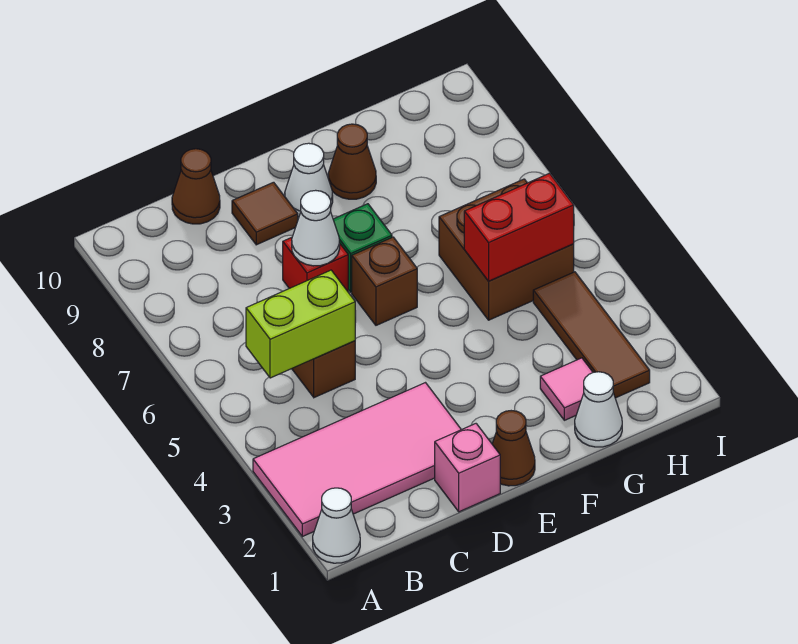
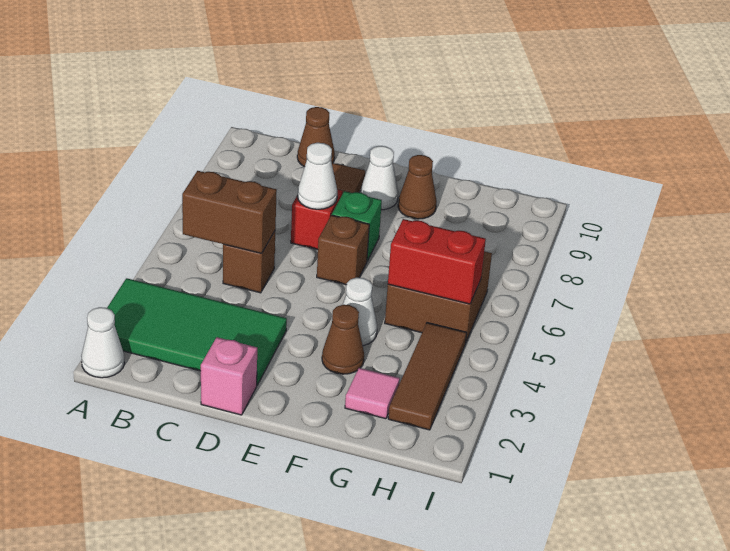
pink 2x4 tile [253,383,461,537] -> green 2x4 tile [107,278,287,385]
lime 1x2 brick [246,270,355,378] -> brown 1x2 brick [182,171,277,253]
brown 1x1 cone [492,411,535,486] -> brown 1x1 cone moved to [322,305,364,374]
white 1x1 cone [575,372,622,447] -> white 1x1 cone moved to [343,278,377,346]

